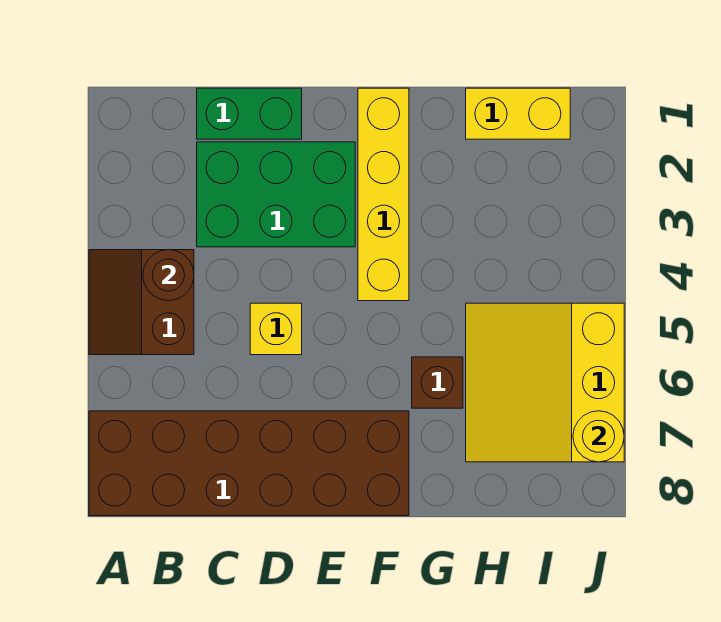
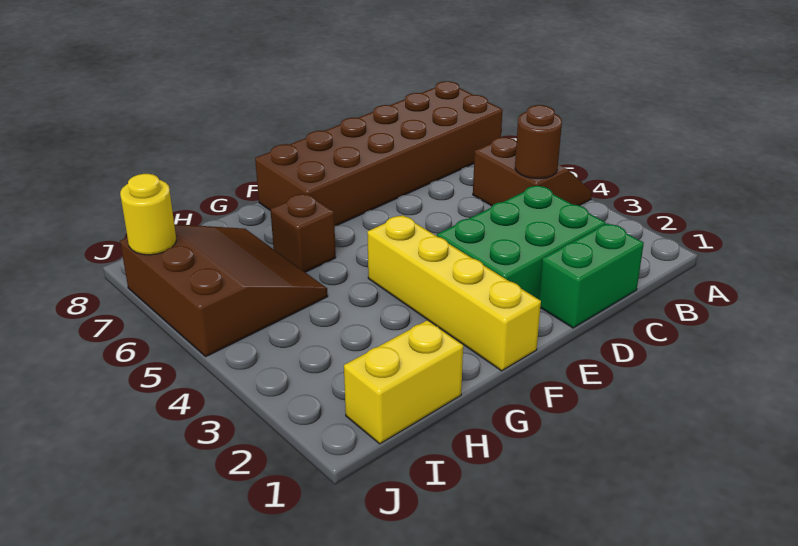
yellow 1x1 brick [250,303,302,355] -> none
yellow 3x3 slope [466,303,624,462] -> brown 3x3 slope [120,224,328,356]

